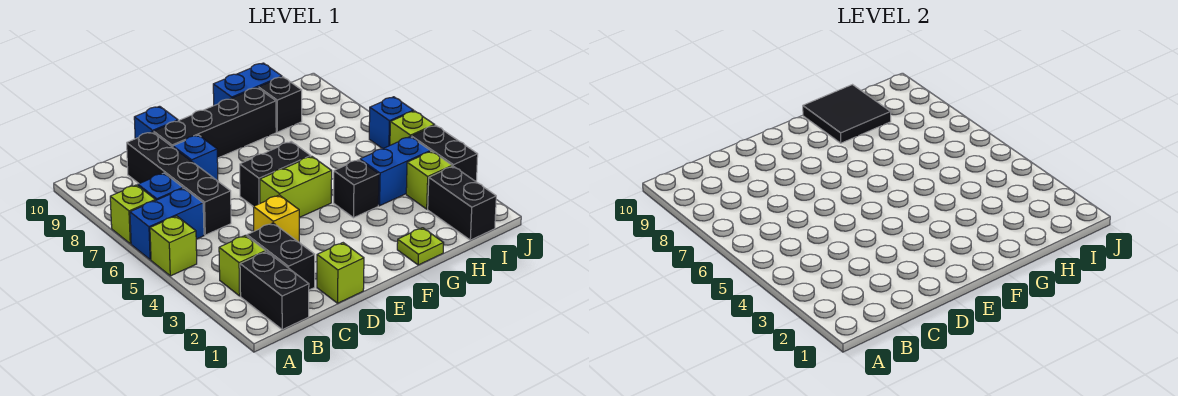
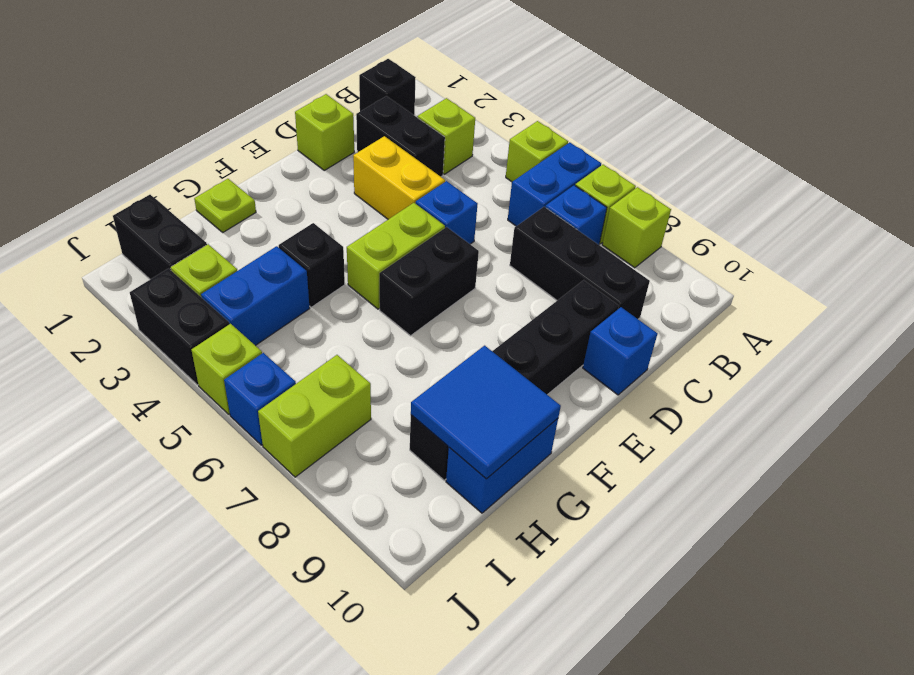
none -> lime 1x1 brick [602,187,671,268]
black 1x2 brick [240,252,309,330] -> black 1x1 brick [359,59,416,115]
black 1x4 brick [127,132,231,235] -> black 1x3 brick [510,207,650,319]
yellow 1x1 brick [254,195,299,242] -> yellow 1x2 brick [353,136,445,219]
blue 1x1 brick [173,135,218,181] -> blue 1x1 brick moved to [415,181,477,244]
black 2x2 tile [803,85,891,143] -> blue 2x2 tile [411,346,561,479]
none -> lime 1x2 brick [258,355,371,477]

